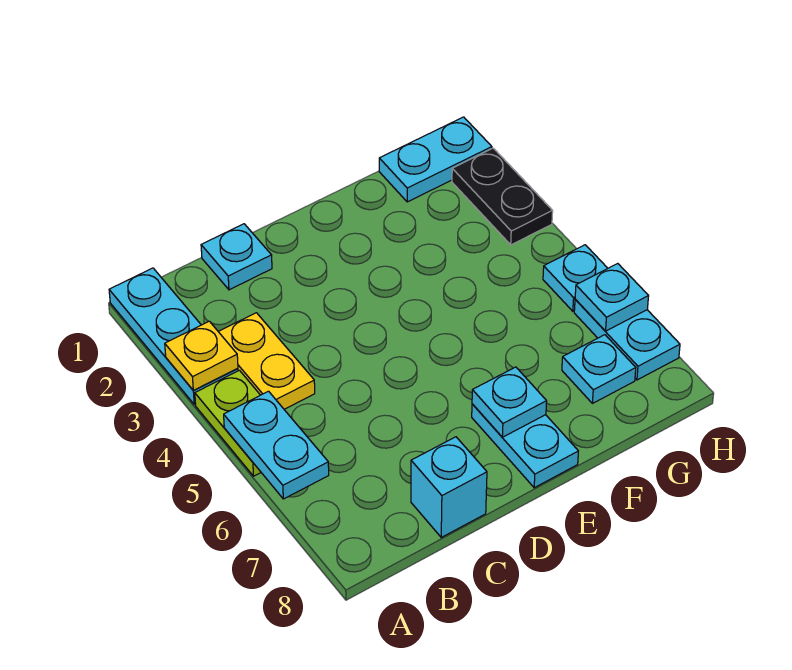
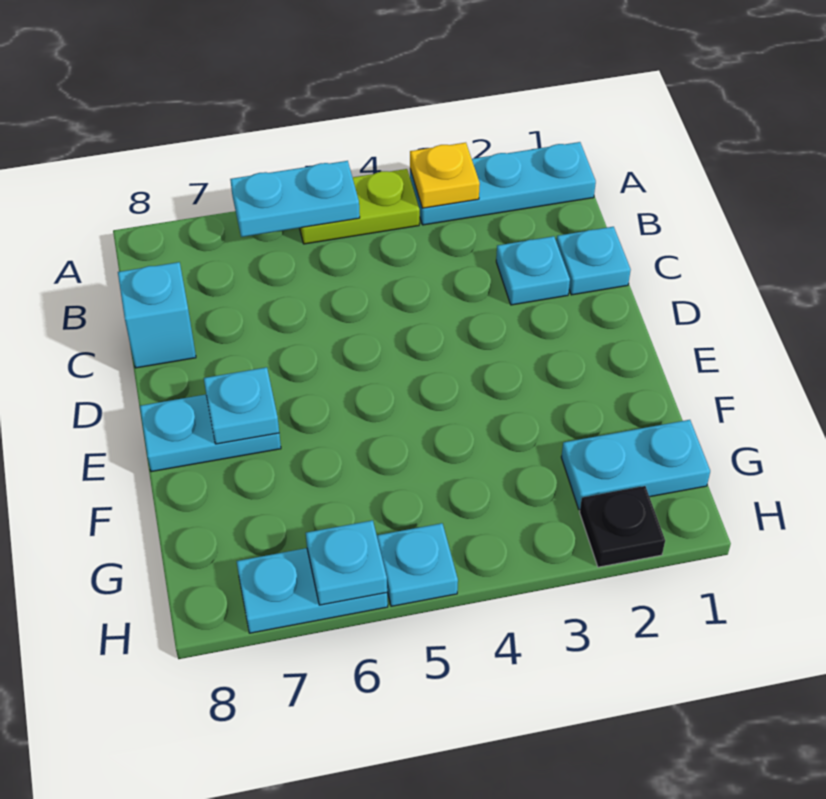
yellow 1x2 plate [218,313,315,409] -> none
cyan 1x2 plate [379,117,492,202] -> cyan 1x2 plate turned to [561,420,710,510]
cyan 1x1 plate [562,335,636,403] -> cyan 1x1 plate moved to [496,236,570,305]
black 1x2 plate [452,148,553,245] -> black 1x1 plate [580,486,665,567]

